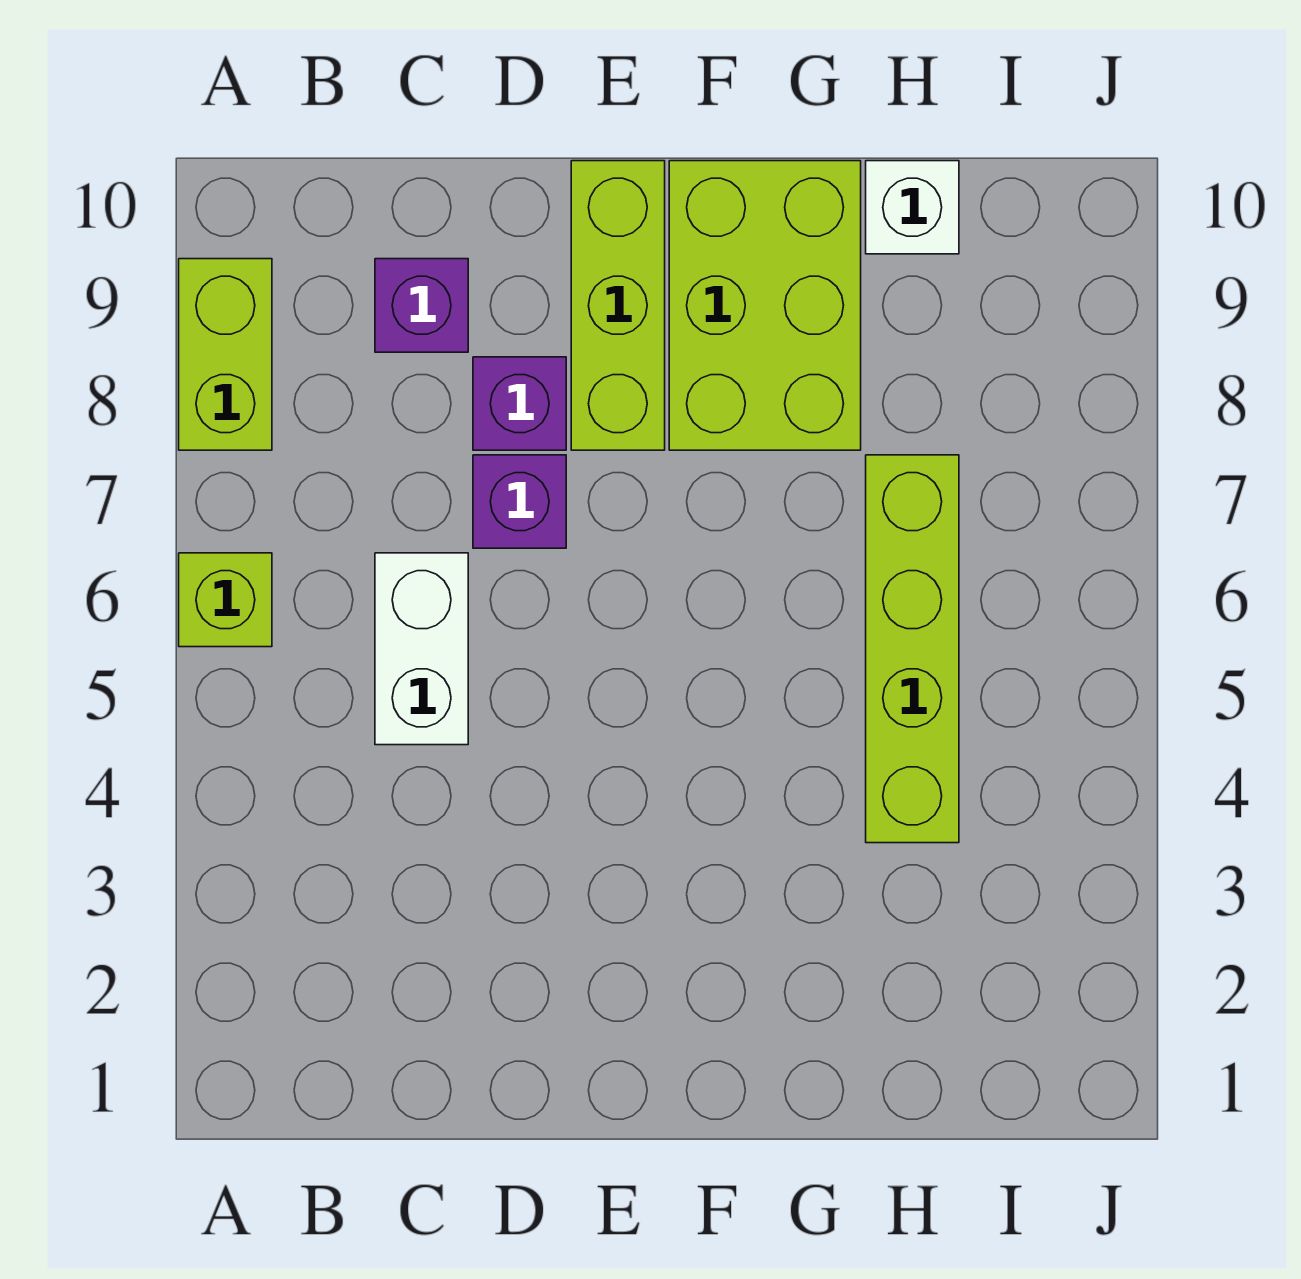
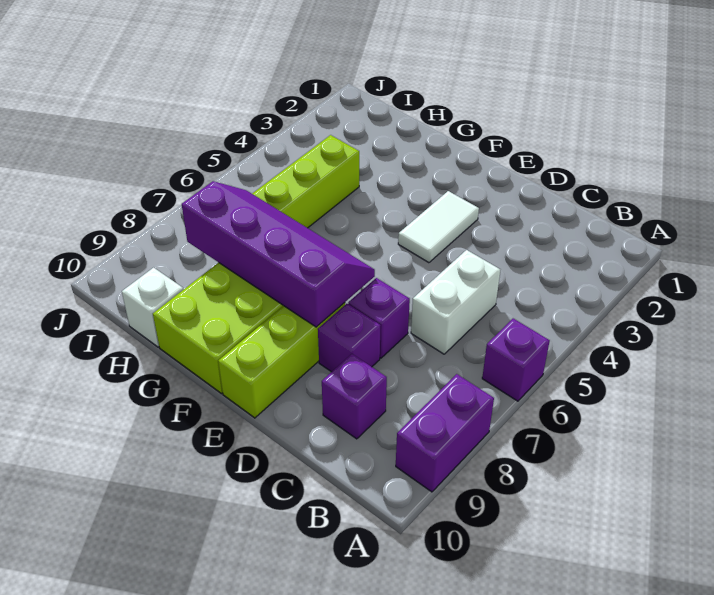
lime 1x1 brick [179,553,272,647] -> purple 1x1 brick [482,319,550,401]
lime 1x2 brick [179,259,272,450] -> purple 1x2 brick [396,374,494,492]
none -> white 1x2 tile [398,191,479,263]
none -> purple 2x4 slope [182,181,375,327]

